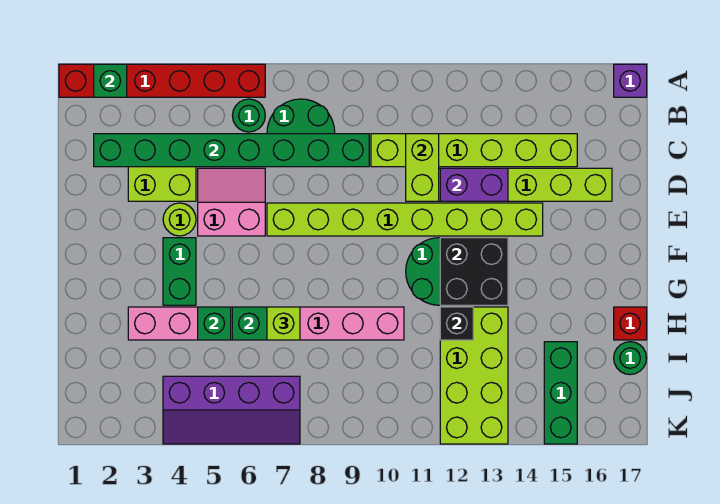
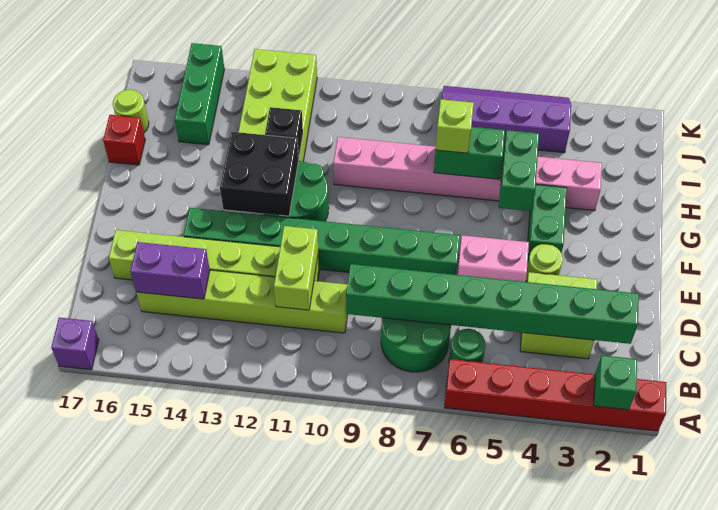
purple 1x2 brick [440,168,508,201] -> purple 1x2 brick moved to [130,242,210,299]
lime 1x8 brick [267,203,543,236] -> green 1x8 brick [184,208,460,275]
green 1x1 brick [198,307,231,340] -> green 1x2 brick [499,130,539,211]
green 1x1 round brick [614,342,647,375] -> lime 1x1 round brick [113,90,149,132]

